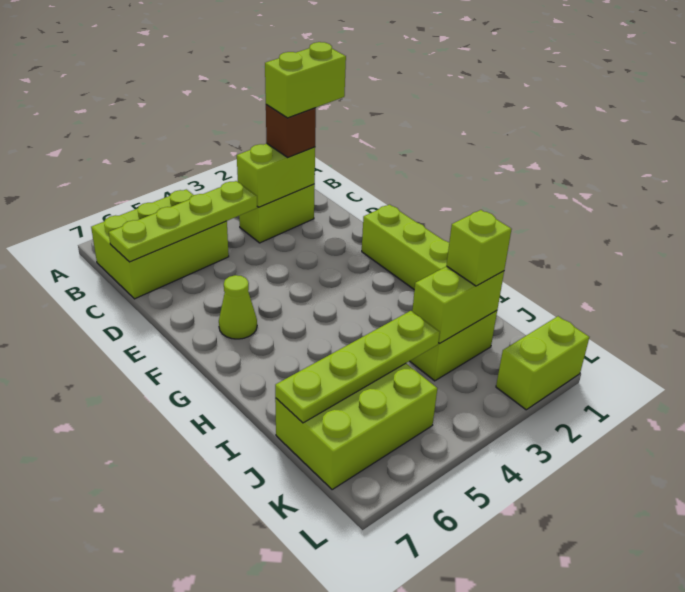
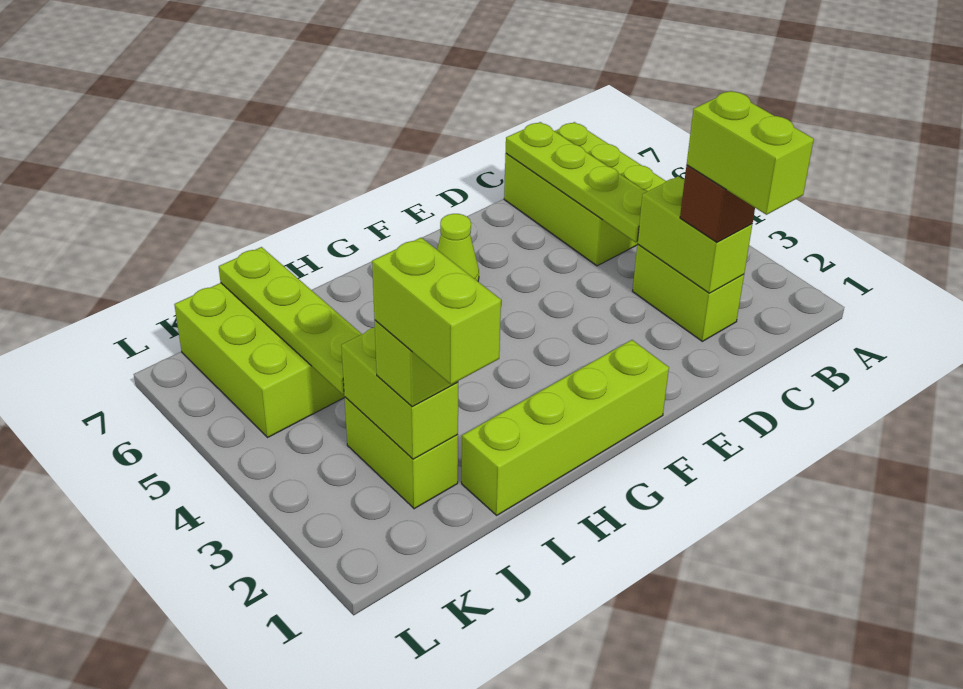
lime 1x2 brick [496,316,589,410] -> lime 1x2 brick moved to [372,238,501,385]

